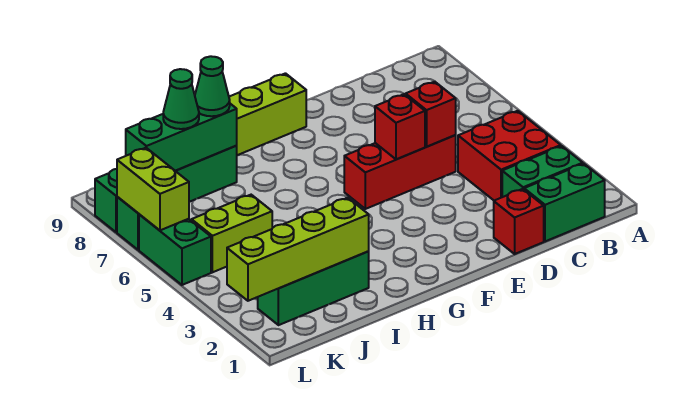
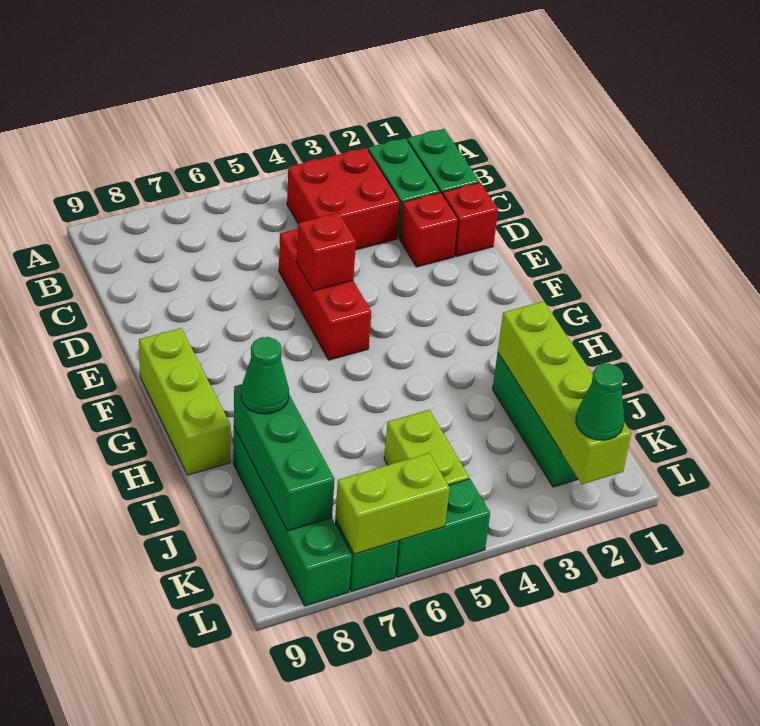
red 1x1 brick [406,82,456,147] -> red 1x1 brick moved to [400,193,458,267]
green 1x1 cone [163,69,199,129] -> green 1x1 cone moved to [576,364,624,440]

